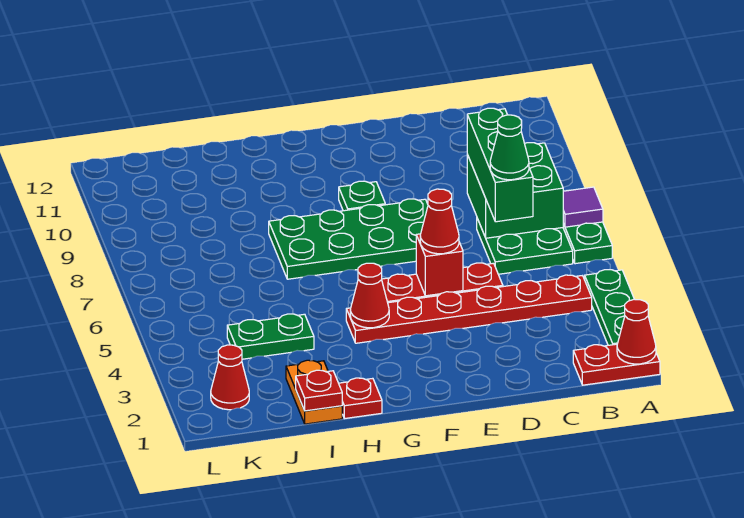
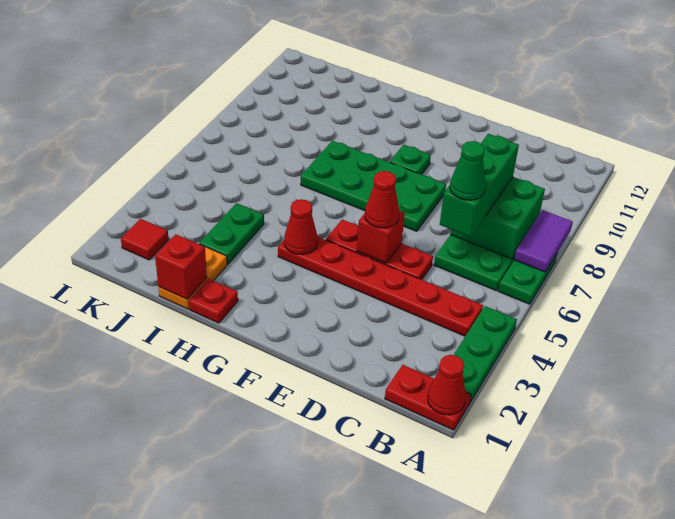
purple 1x1 tile [563,187,603,227] -> purple 1x2 tile [514,210,573,272]
red 1x1 plate [296,370,342,411] -> red 1x1 brick [155,234,207,299]
green 1x2 plate [227,314,314,359] -> green 1x2 plate turned to [199,203,264,264]
red 1x1 cone [211,345,249,410] -> red 1x1 tile [121,219,169,260]

